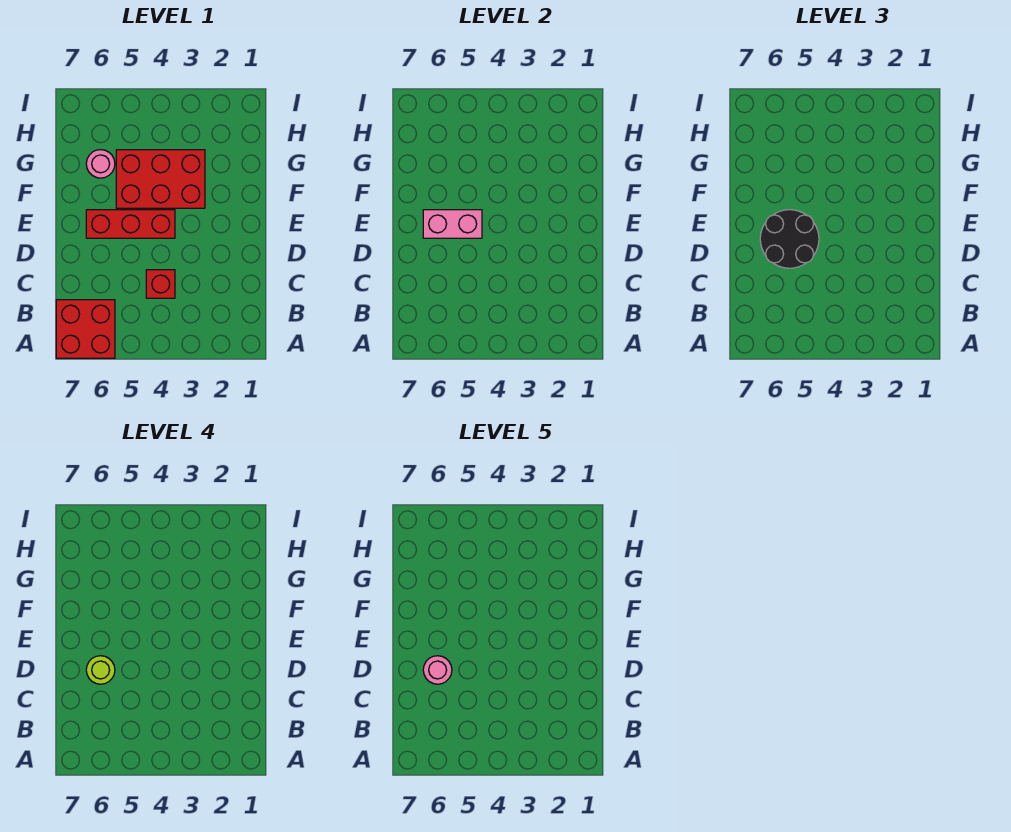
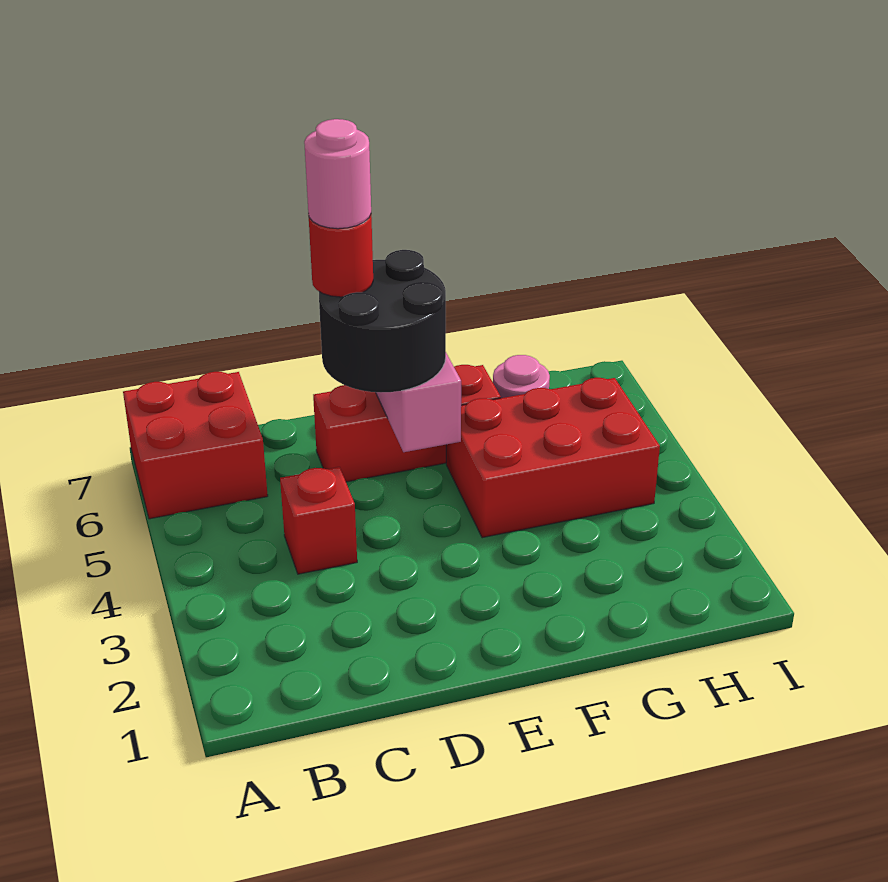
lime 1x1 round brick [86,656,115,684] -> red 1x1 round brick [308,214,373,297]
red 1x3 brick [86,210,175,238] -> red 1x3 brick turned to [313,365,501,482]
red 2x3 brick [116,150,205,208] -> red 2x3 brick turned to [446,378,660,538]

